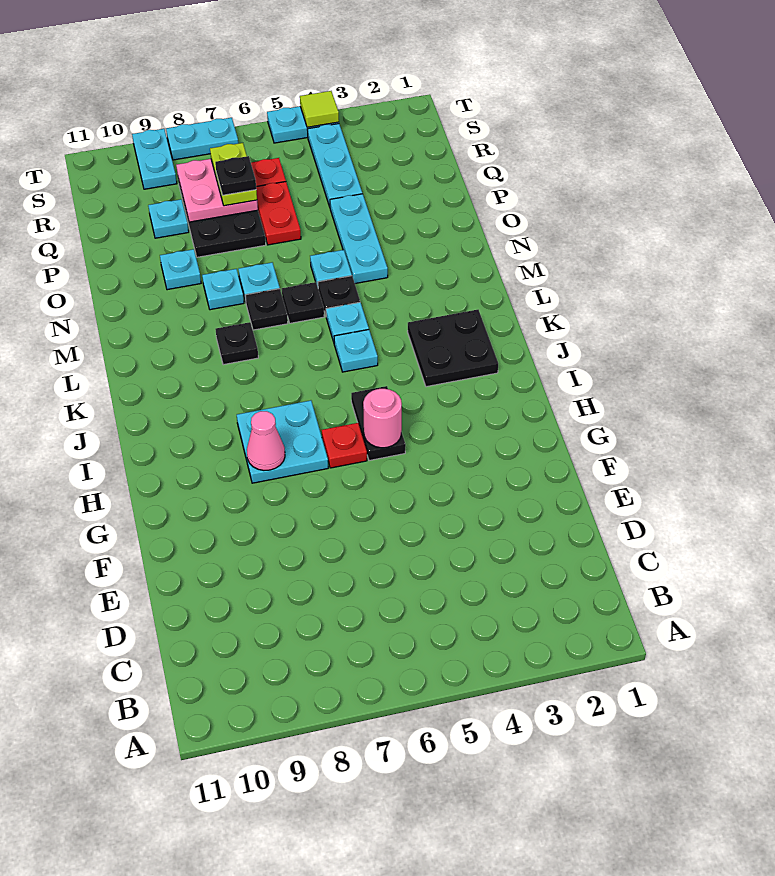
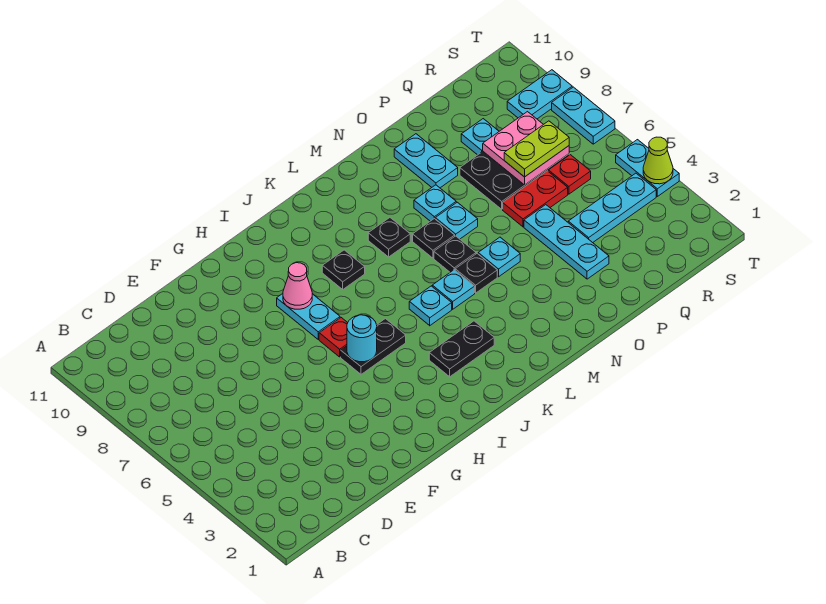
pink 1x1 round brick [363,389,402,448] -> cyan 1x1 round brick [347,315,377,362]
cyan 2x2 plate [237,400,328,483] -> cyan 1x2 plate [277,294,340,339]
black 2x2 plate [408,310,498,387] -> black 1x2 plate [429,321,494,377]
cyan 1x3 plate [330,194,388,284] -> cyan 1x3 plate turned to [524,205,609,279]
cyan 1x1 plate [160,249,201,290] -> cyan 1x2 plate [394,134,458,188]
black 1x1 plate [215,156,256,195] -> black 1x1 plate moved to [322,250,365,289]
lime 1x1 tile [300,91,339,127] -> lime 1x1 cone [643,137,673,184]

